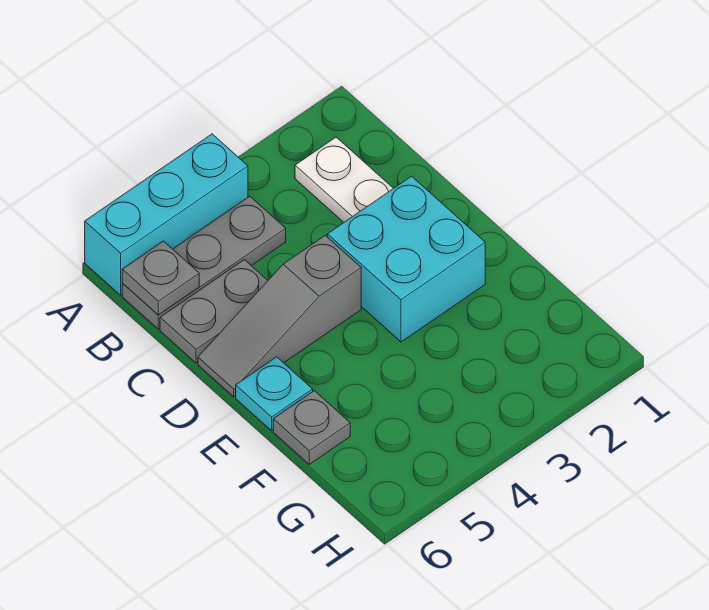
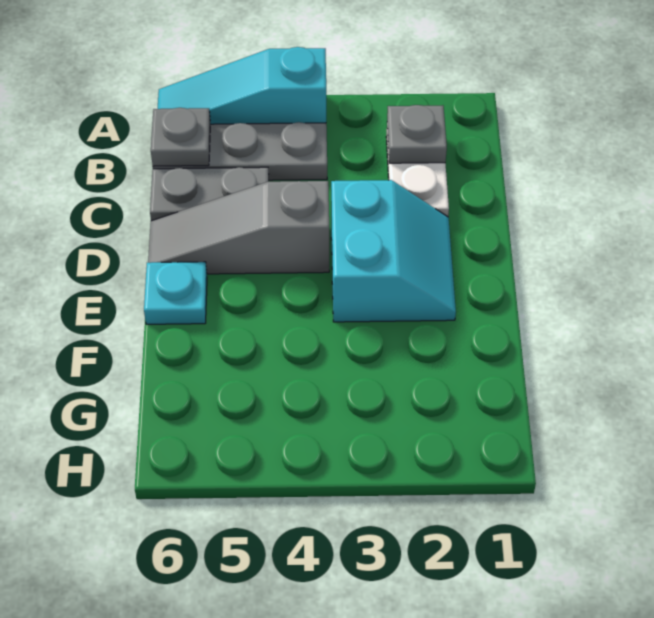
cyan 1x3 brick [85,134,248,295] -> cyan 1x3 slope [158,47,326,124]
cyan 2x2 brick [327,176,485,342] -> cyan 2x2 slope [331,180,456,322]
grey 1x1 plate [273,391,350,464] -> grey 1x1 plate moved to [387,105,447,163]

